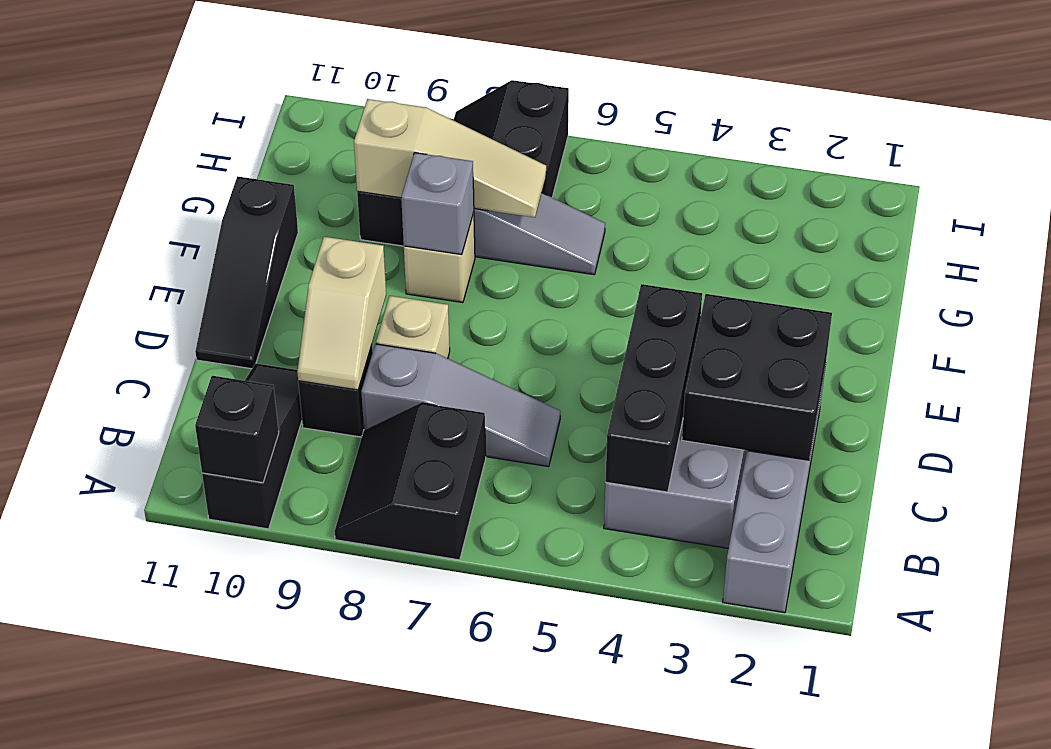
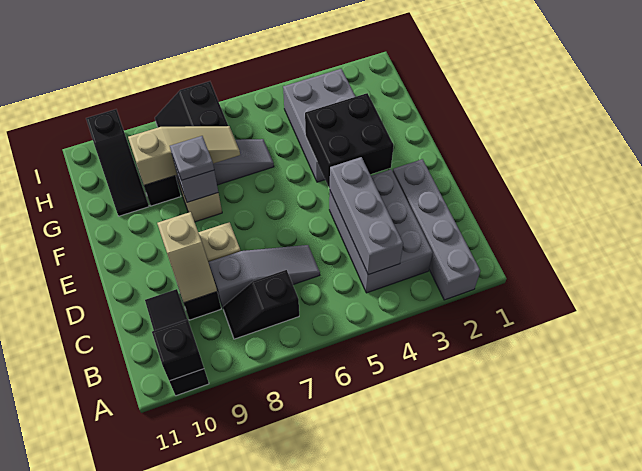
black 2x2 slope [334,403,486,560] -> black 1x2 slope [223,270,299,339]
black 1x3 brick [605,284,702,492] -> grey 1x3 brick [330,157,403,275]
black 2x2 brick [682,294,832,460] -> black 2x2 brick moved to [305,93,394,188]
black 1x3 slope [195,176,298,369] -> black 1x3 slope moved to [86,109,149,216]
none -> grey 2x3 brick [283,69,356,182]
none -> grey 1x1 plate [170,136,214,180]

